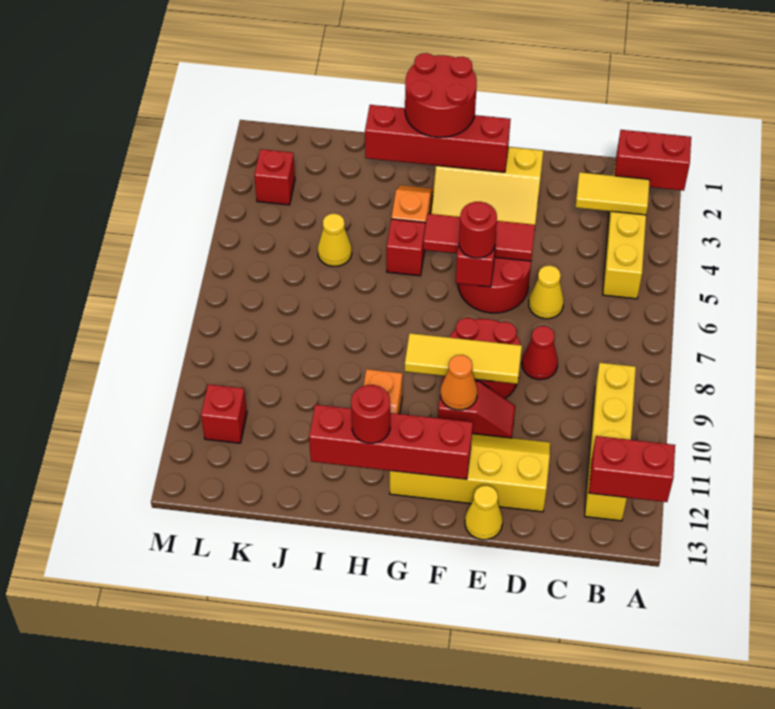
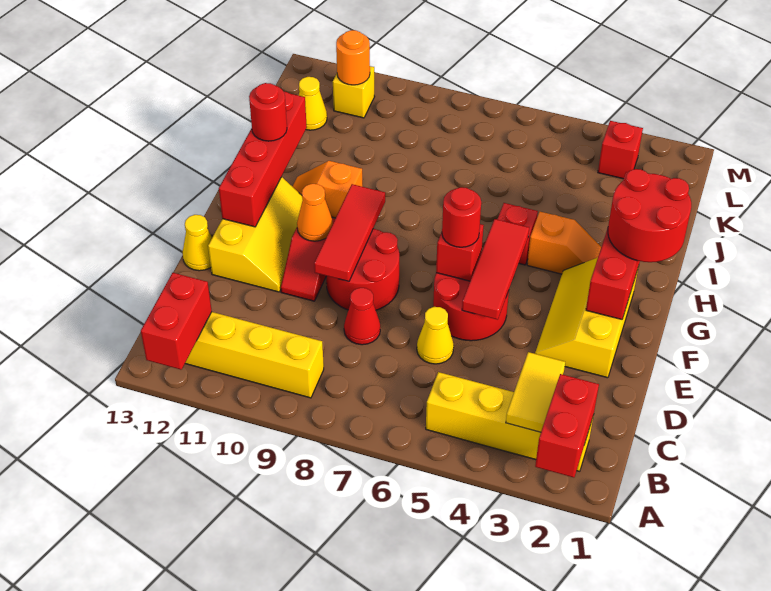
yellow 2x4 slope [390,434,550,512] -> yellow 2x3 slope [208,177,303,292]
yellow 1x3 tile [405,333,522,384] -> red 1x3 tile [314,184,385,281]
yellow 1x1 cone [318,214,352,267] -> yellow 1x1 cone moved to [299,77,327,130]
red 1x1 brick [201,384,247,443] -> yellow 1x1 brick [333,66,375,118]
none -> orange 1x1 round brick [336,30,370,85]

